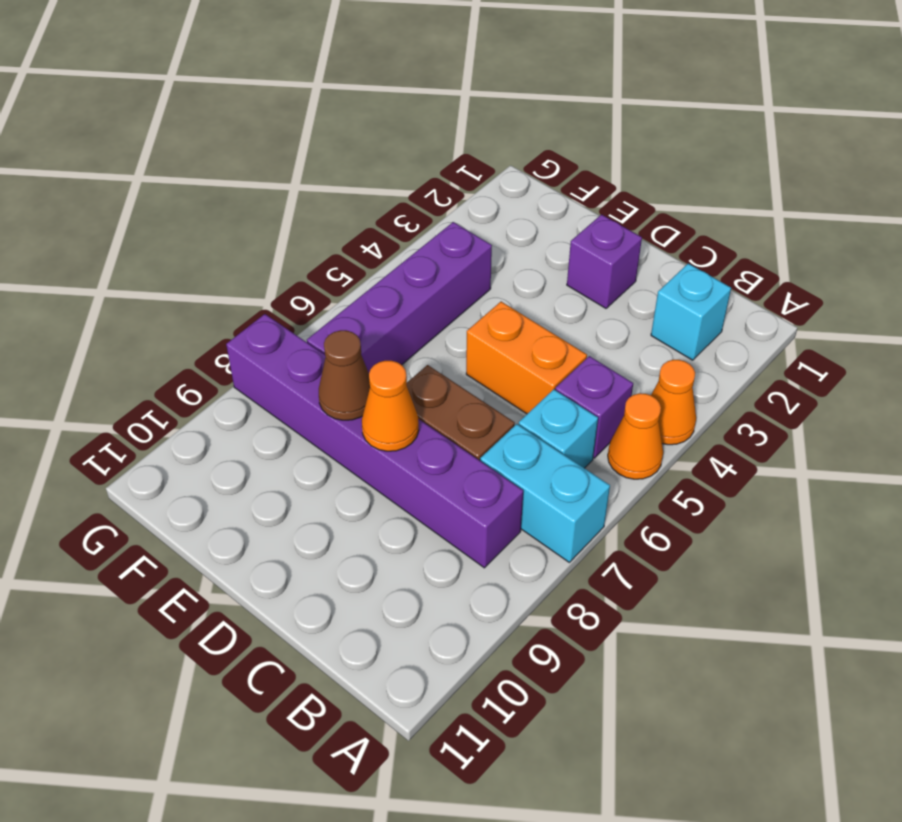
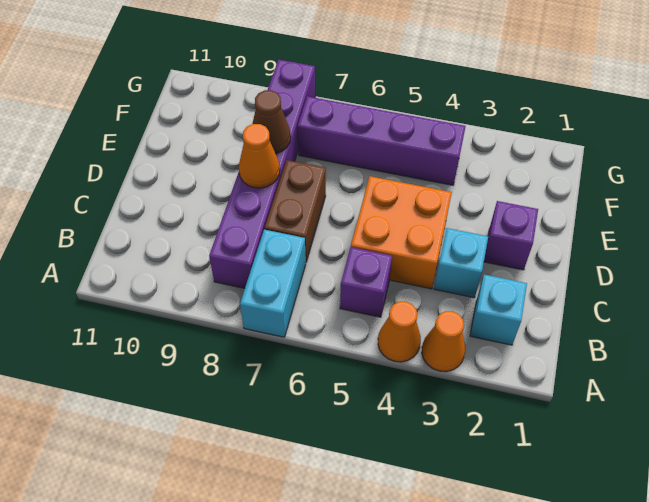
orange 1x1 cone [608,393,663,479] -> orange 1x1 cone moved to [422,311,465,372]
cyan 1x1 brick [519,389,598,468] -> cyan 1x1 brick moved to [434,228,488,298]
orange 1x2 brick [466,302,587,414] -> orange 2x2 brick [351,176,452,289]

